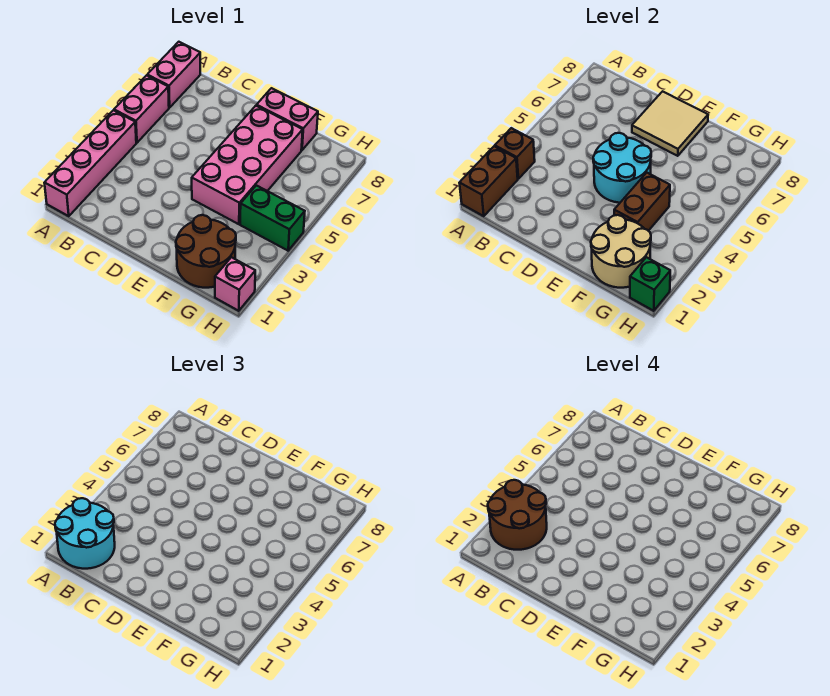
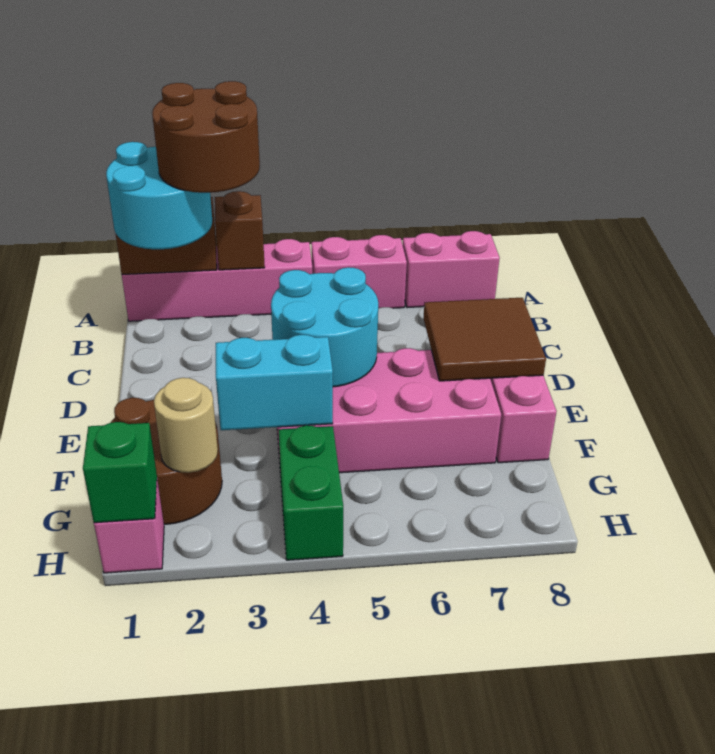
tan 2x2 tile [632,91,708,156] -> brown 2x2 tile [423,298,546,381]
tan 2x2 round brick [591,215,651,288] -> tan 1x1 round brick [154,378,218,473]
brown 1x2 brick [614,173,670,231] -> cyan 1x2 brick [216,335,333,430]

